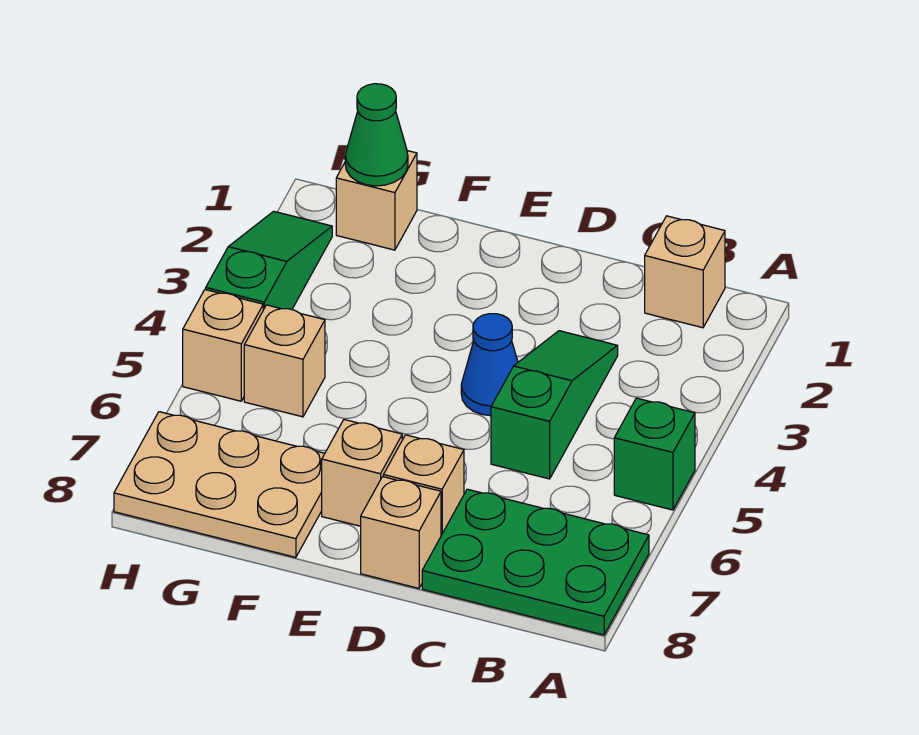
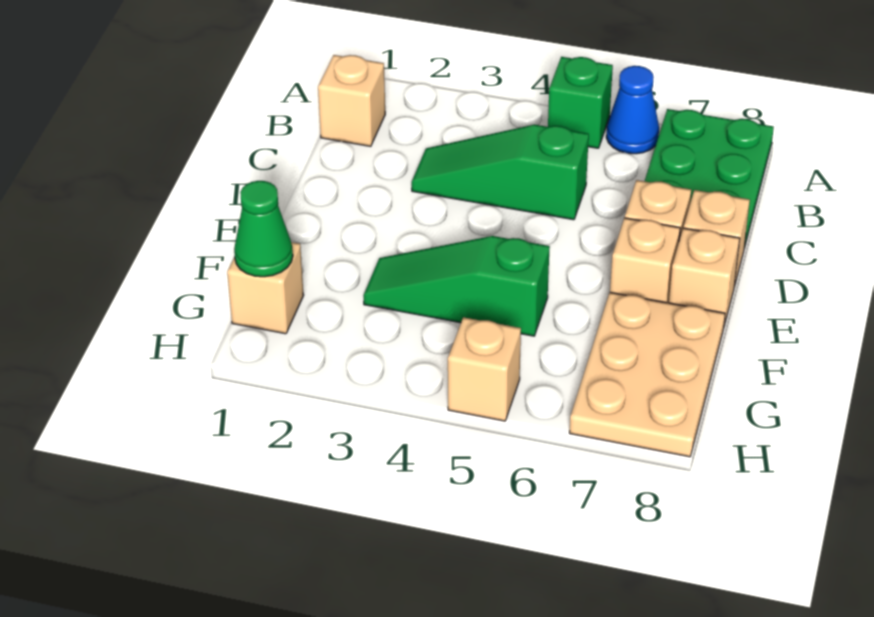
blue 1x1 cone [461,314,518,416] -> blue 1x1 cone moved to [606,66,659,154]
tan 1x1 brick [244,305,325,417] -> tan 1x1 brick moved to [669,228,740,326]
green 1x3 slope [206,211,332,310] -> green 1x3 slope moved to [363,236,550,336]

